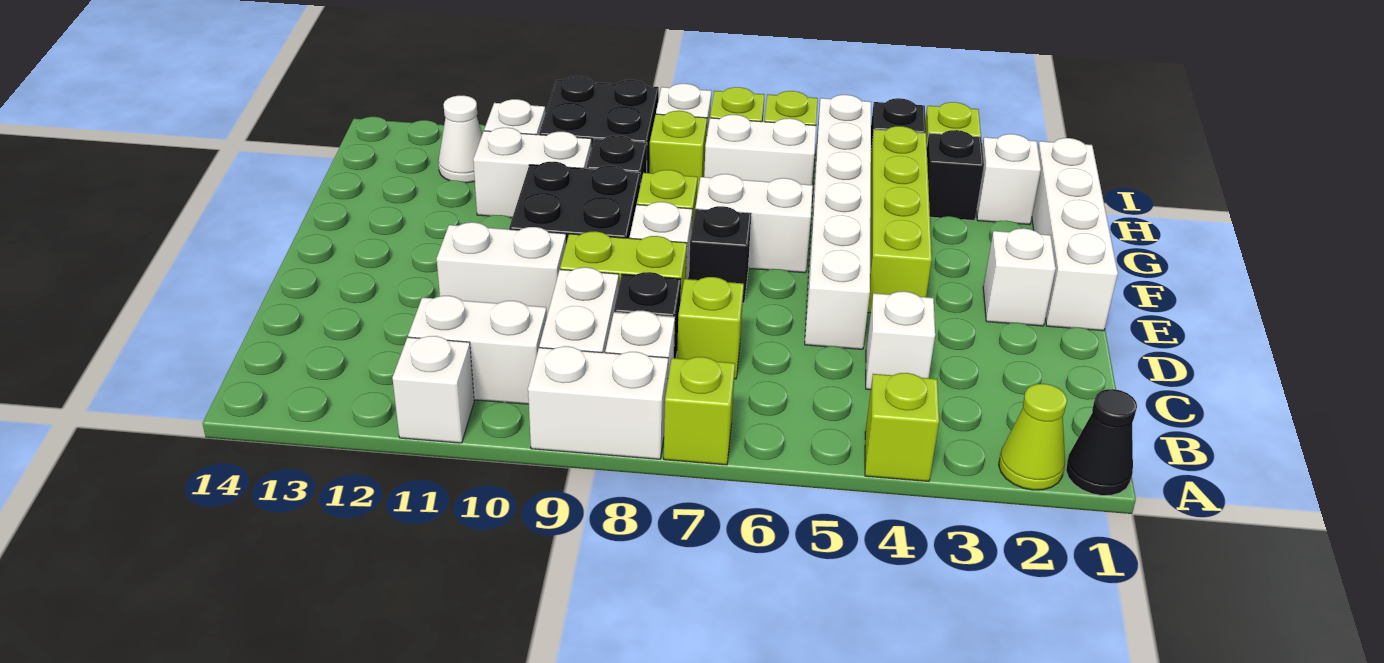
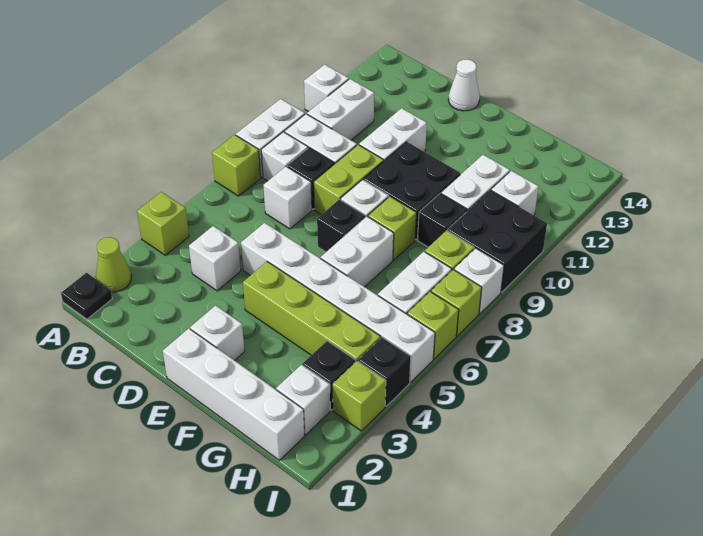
black 1x1 cone [1066,389,1137,496] -> black 1x1 plate [61,273,112,319]
lime 1x1 brick [677,277,744,379] -> white 1x1 brick [263,167,312,229]
white 1x1 cone [438,96,482,183] -> white 1x1 cone moved to [449,59,480,111]

